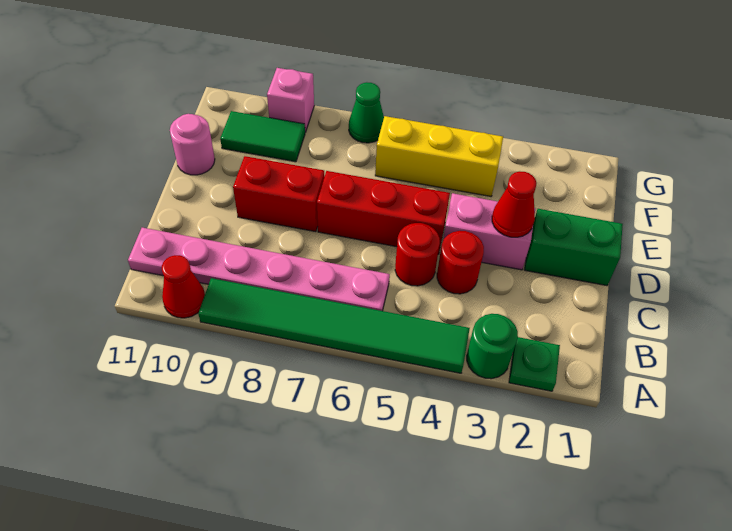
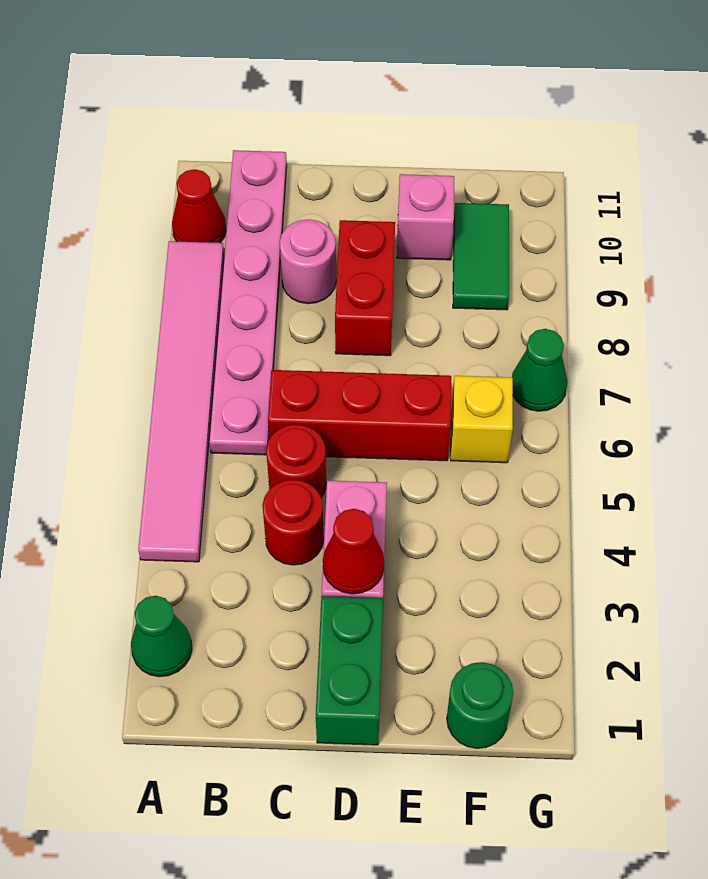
green 1x1 plate [509,337,560,391] -> green 1x1 cone [131,596,192,677]
green 1x1 round brick [467,314,518,379] -> green 1x1 round brick moved to [447,662,513,748]
green 1x6 tile [198,278,470,373] -> pink 1x6 tile [138,241,224,562]
red 1x3 brick [317,171,450,254] -> red 1x3 brick turned to [268,370,451,461]
pink 1x1 round brick [170,114,215,175] -> pink 1x1 round brick moved to [280,219,336,304]
yellow 1x3 brick [375,116,503,196] -> yellow 1x1 brick [451,376,513,463]
pink 1x1 brick [267,68,314,132] -> pink 1x1 brick moved to [397,174,454,260]

